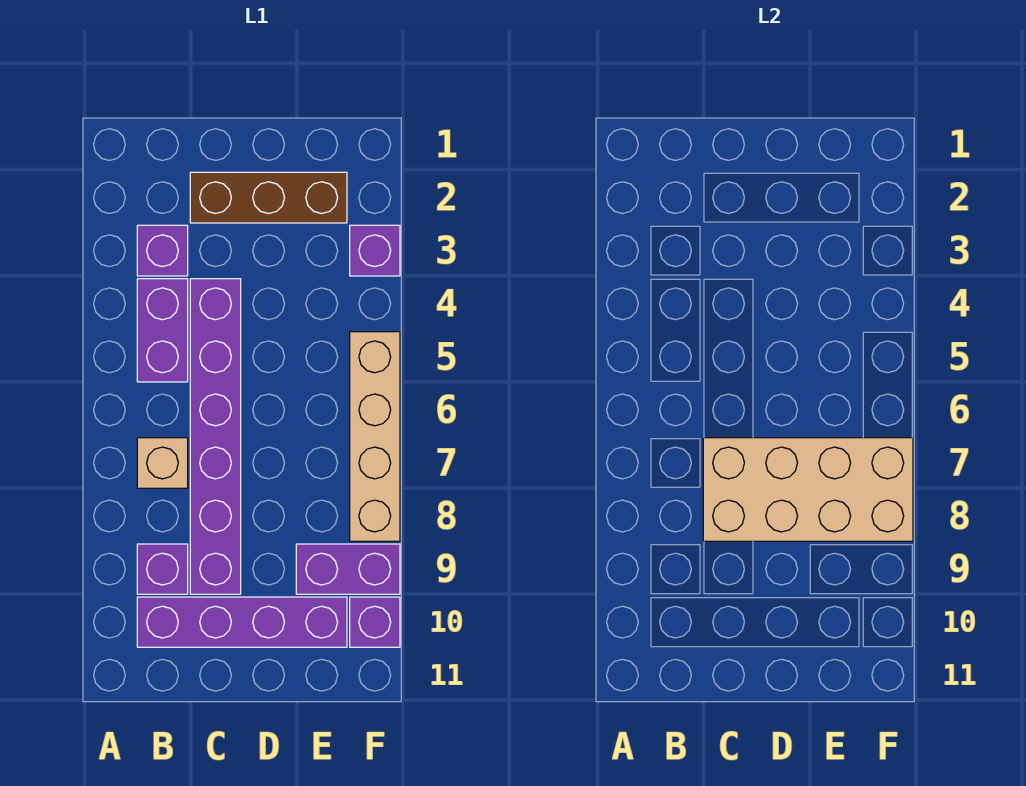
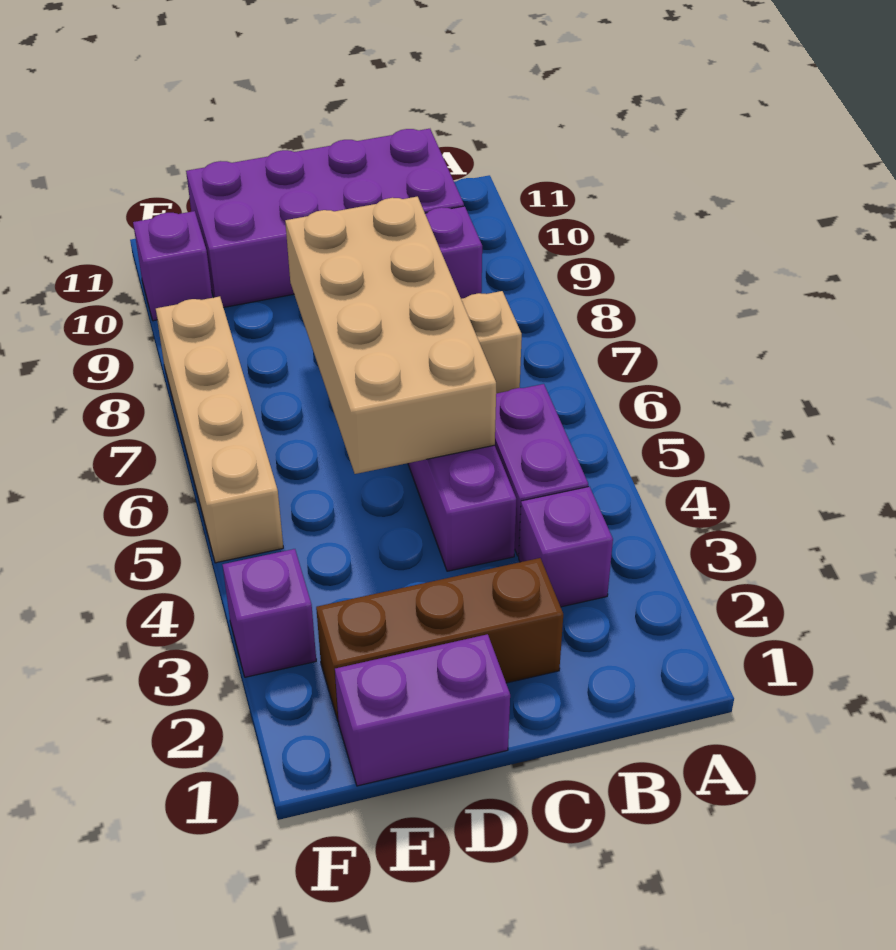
purple 1x4 brick [137,597,347,647] -> purple 2x4 brick [186,129,464,307]
tan 2x4 brick [703,438,913,541] -> tan 2x4 brick turned to [285,197,496,474]
purple 1x2 brick [296,544,400,594] -> purple 1x2 brick moved to [335,634,510,786]

